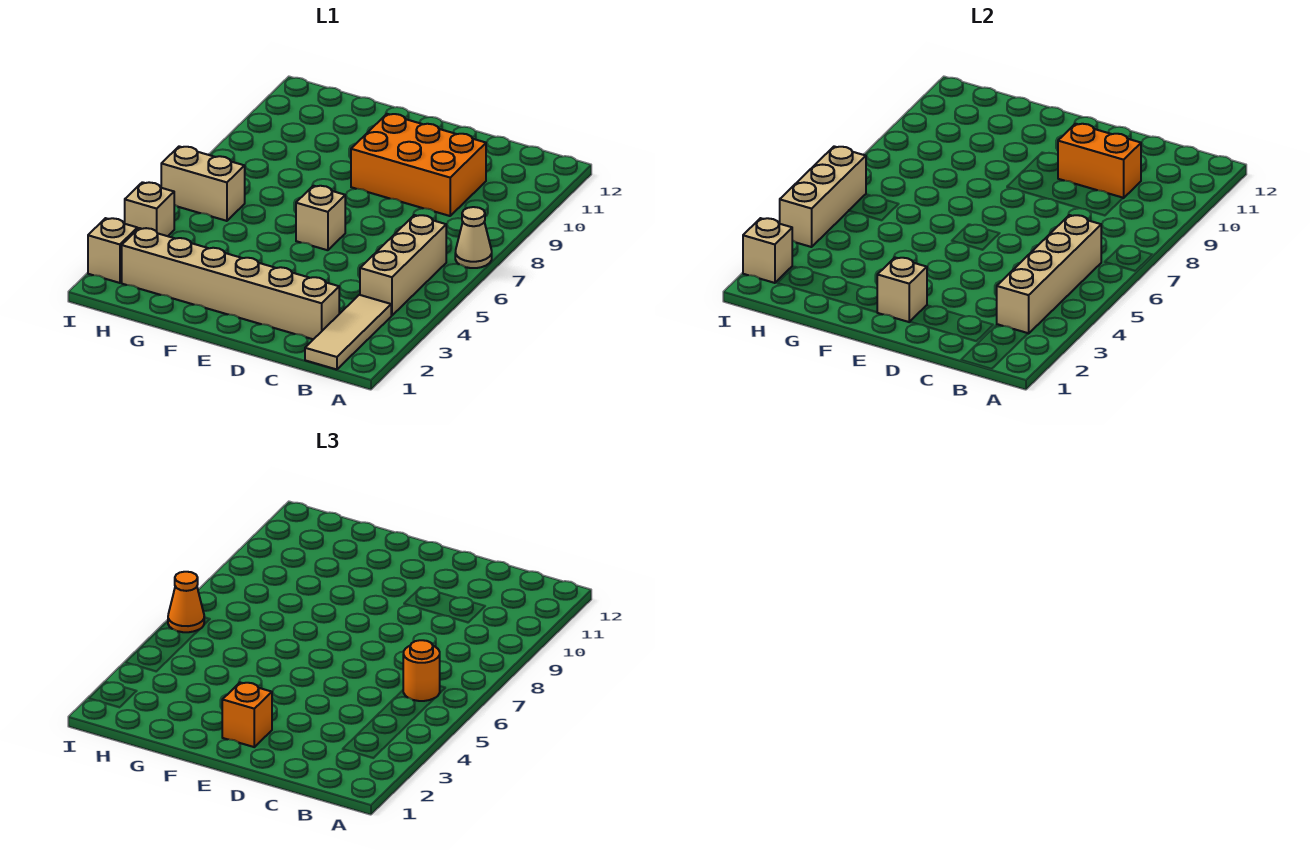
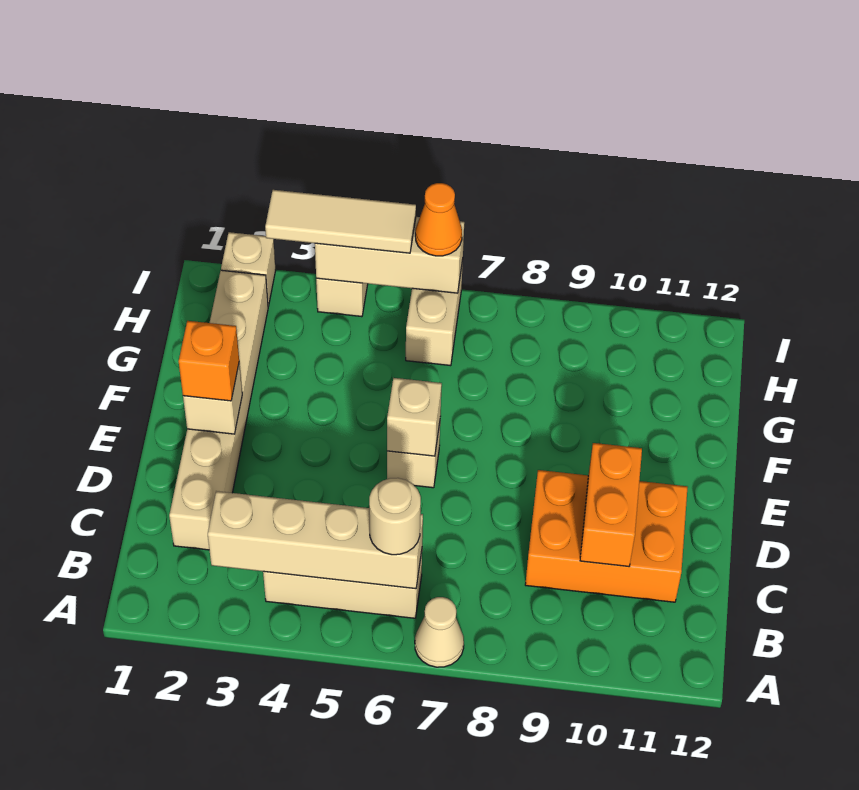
tan 1x3 tile [305,295,391,369] -> tan 1x3 tile moved to [265,190,416,253]
orange 1x1 round brick [403,640,440,701] -> tan 1x1 round brick [369,478,421,555]
orange 2x3 brick [351,114,486,216] -> orange 2x3 brick turned to [525,470,688,602]
tan 1x1 brick [743,218,792,283] -> tan 1x1 brick moved to [387,378,442,456]

